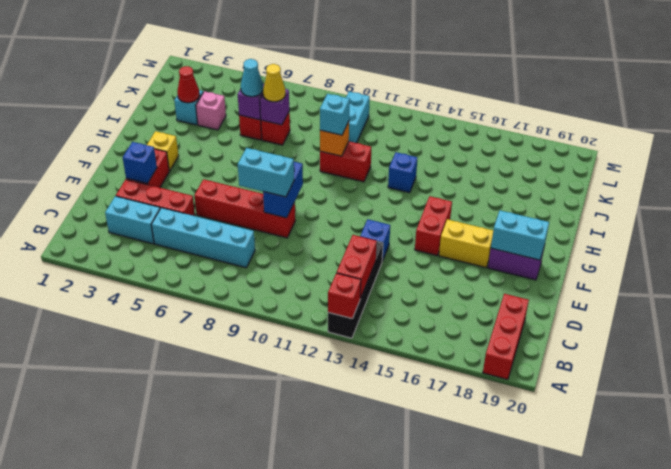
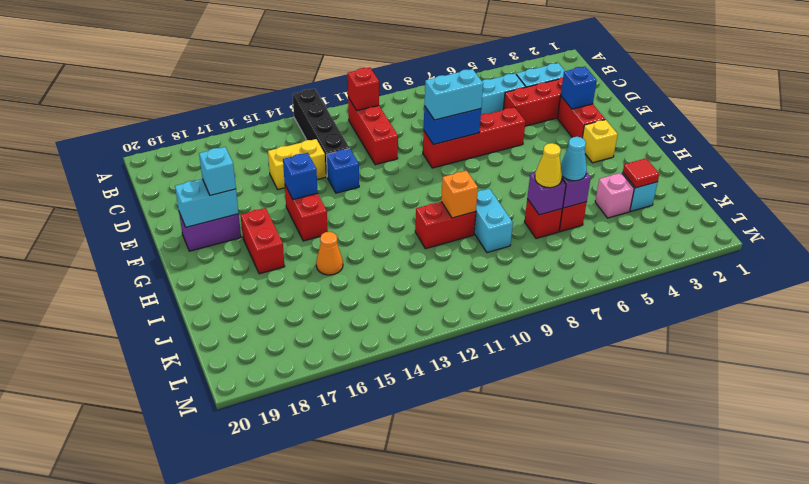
red 1x1 brick [328,273,361,319] -> red 1x1 brick moved to [348,68,379,110]
red 1x3 brick [483,294,529,380] -> red 1x3 brick moved to [348,98,398,165]
red 1x2 brick [337,235,377,298] -> red 1x2 brick moved to [240,208,285,274]
blue 1x2 brick [263,162,303,218] -> blue 1x2 brick turned to [424,106,481,145]
yellow 1x2 brick [439,219,493,268] -> yellow 1x2 brick moved to [268,139,326,189]
cyan 1x1 brick [320,94,350,135] -> cyan 1x1 brick moved to [199,147,236,195]
blue 1x1 brick [388,152,417,193] -> blue 1x1 brick moved to [283,153,318,199]
none -> orange 1x1 cone [316,232,343,275]
red 1x1 cone [177,66,200,103] -> red 1x1 tile [623,158,659,188]
cyan 1x2 brick [346,92,370,143] -> cyan 1x2 brick moved to [474,189,513,253]

